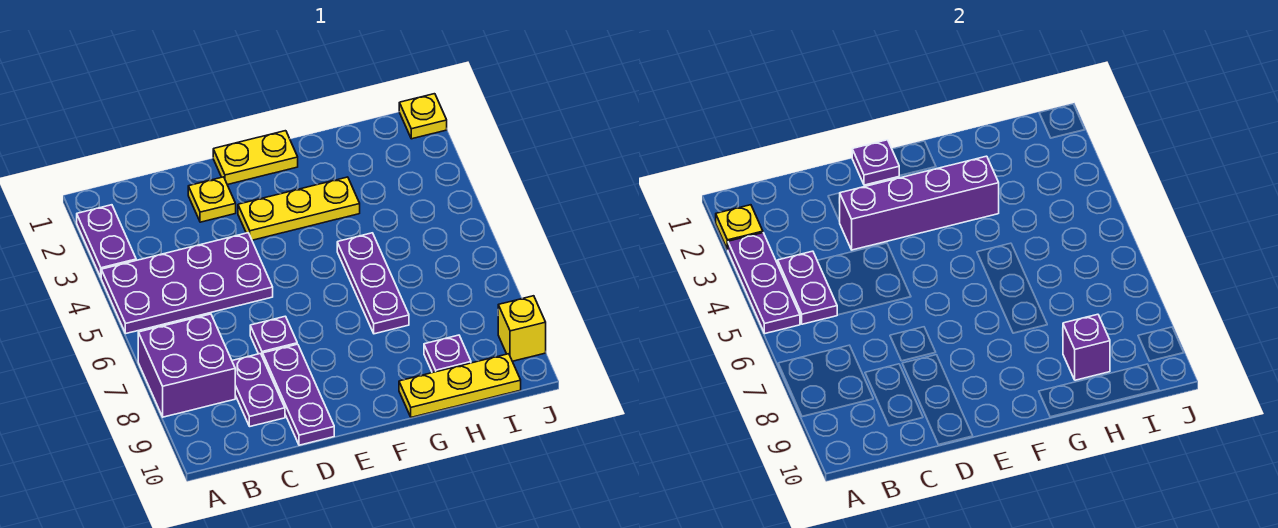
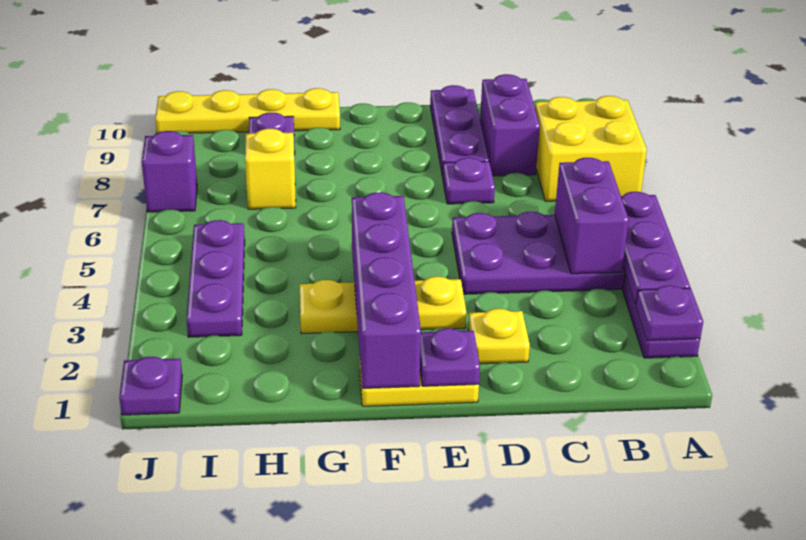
yellow 1x1 plate [716,205,763,250] -> purple 1x1 plate [636,285,703,340]
purple 2x2 brick [138,314,235,417] -> yellow 2x2 brick [535,96,647,201]
purple 1x2 plate [778,251,837,324] -> purple 1x2 brick [555,158,629,274]
purple 1x2 plate [232,354,285,426] -> purple 1x2 brick [480,74,540,176]
purple 1x4 brick [839,156,999,250] -> purple 1x4 brick turned to [352,192,421,388]
purple 1x3 plate [337,233,409,334] -> purple 1x3 plate moved to [186,220,245,337]
yellow 1x3 plate [399,354,521,417] -> yellow 1x4 plate [155,88,340,133]
purple 1x1 brick [1063,314,1110,380] -> purple 1x1 brick moved to [142,131,197,212]
yellow 1x1 plate [399,94,447,139] -> purple 1x1 plate [119,357,182,415]
yellow 1x1 brick [498,296,546,361] -> yellow 1x1 brick moved to [245,129,296,209]

